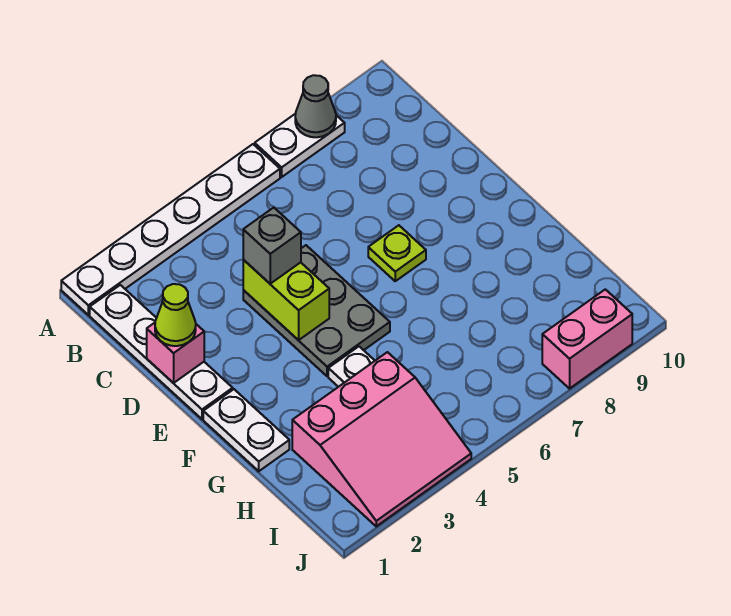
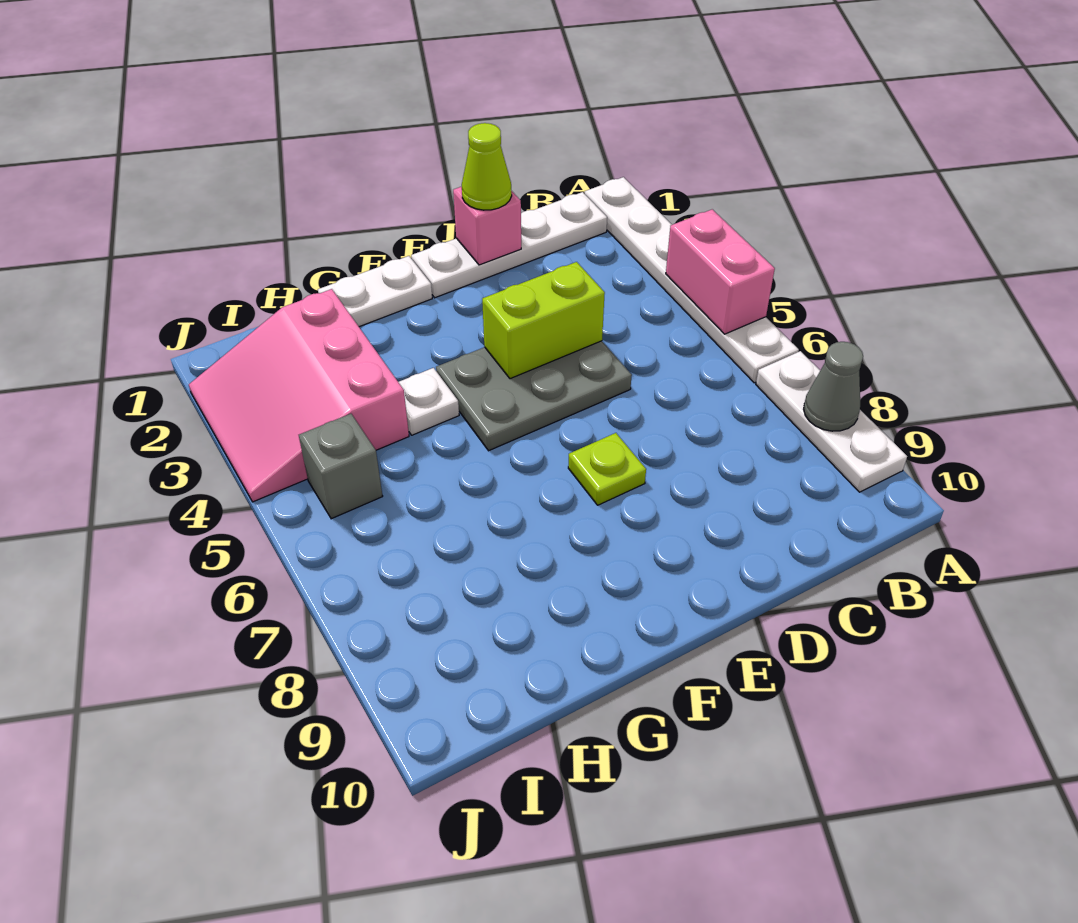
white 1x2 plate [255,114,345,177] -> white 1x3 plate [756,351,907,492]
grey 1x1 brick [243,208,301,284] -> grey 1x1 brick moved to [299,414,383,519]
pink 1x2 brick [542,289,632,389] -> pink 1x2 brick moved to [666,209,775,334]

